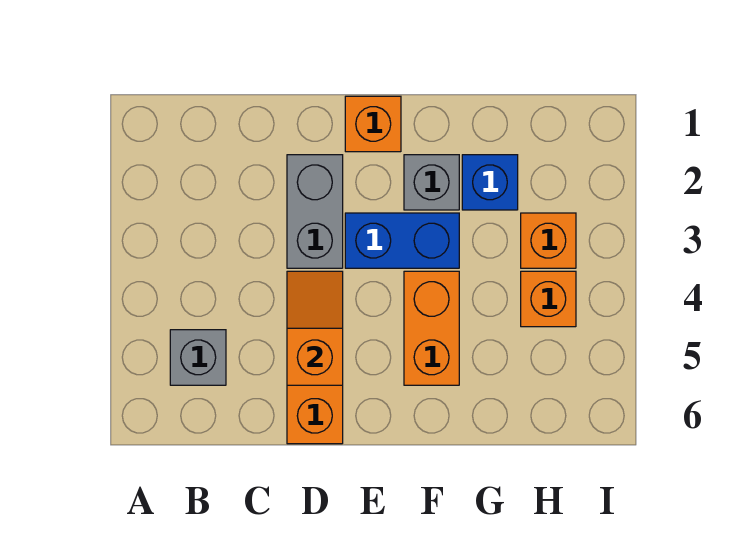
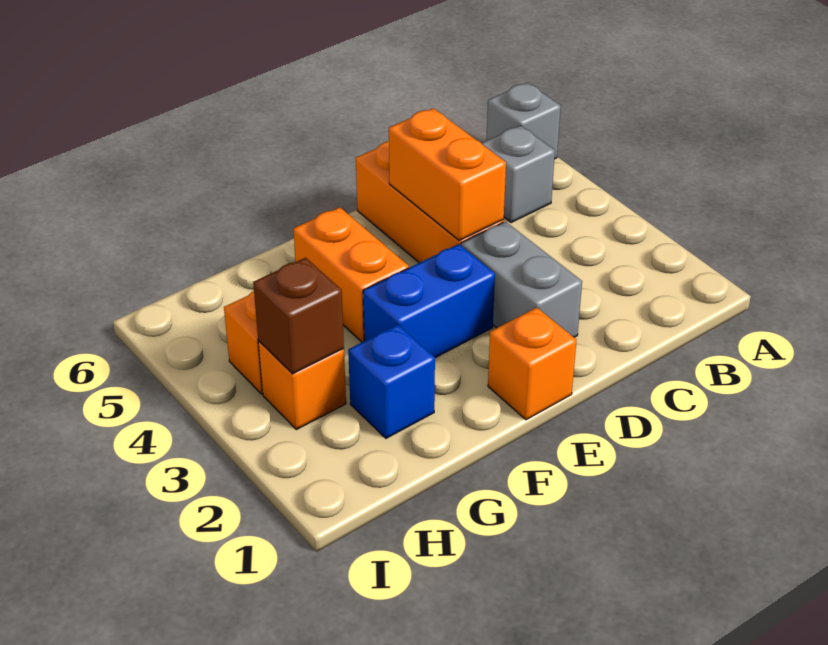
orange 1x2 slope [287,271,343,385] -> orange 1x2 brick [389,108,506,241]
grey 1x1 brick [404,155,459,210] -> grey 1x1 brick moved to [486,83,561,159]
none -> brown 1x1 brick [253,258,344,374]

